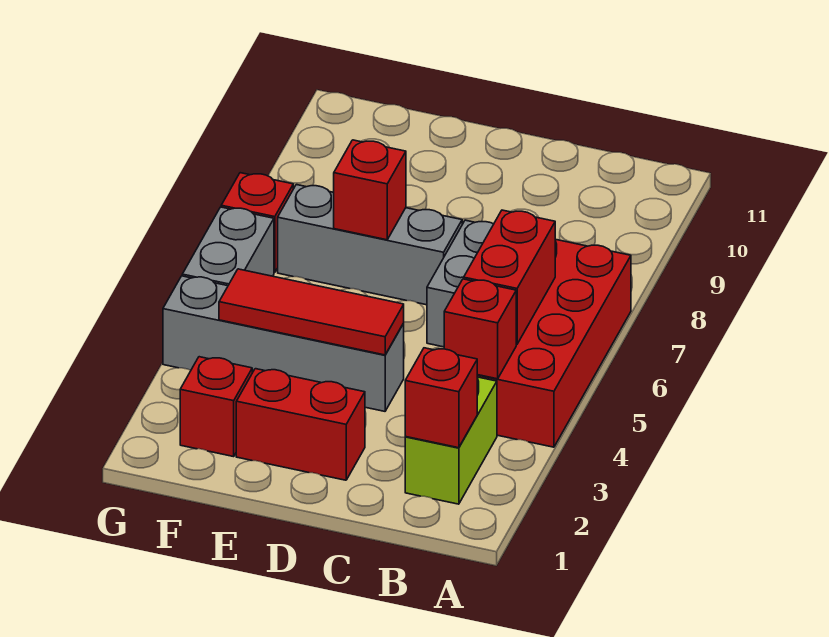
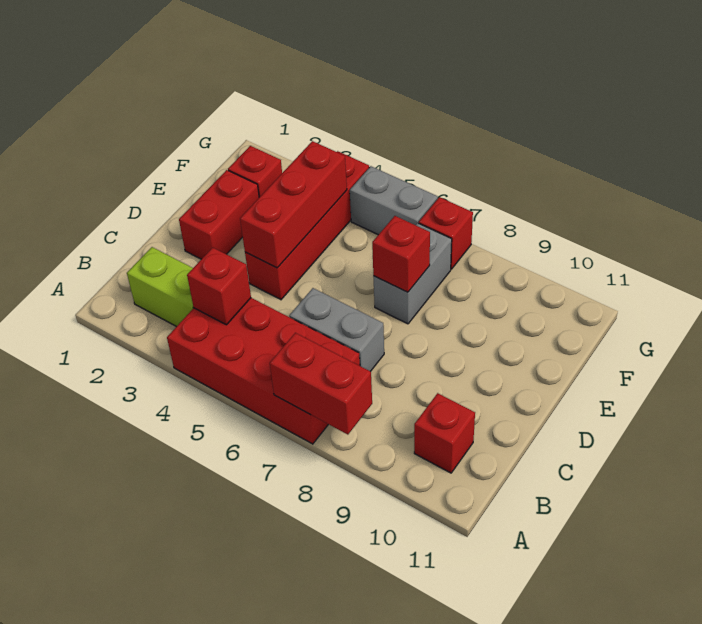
red 1x1 brick [405,348,477,448] -> red 1x1 brick moved to [414,393,475,473]
red 1x2 brick [464,210,555,344] -> red 1x2 brick moved to [270,333,372,435]
grey 1x4 brick [163,276,404,411] -> red 1x4 brick [245,151,369,300]
red 1x3 tile [219,269,404,355] -> red 1x3 brick [240,141,347,268]
grey 1x3 brick [278,185,462,305] -> grey 1x2 brick [373,223,452,324]

